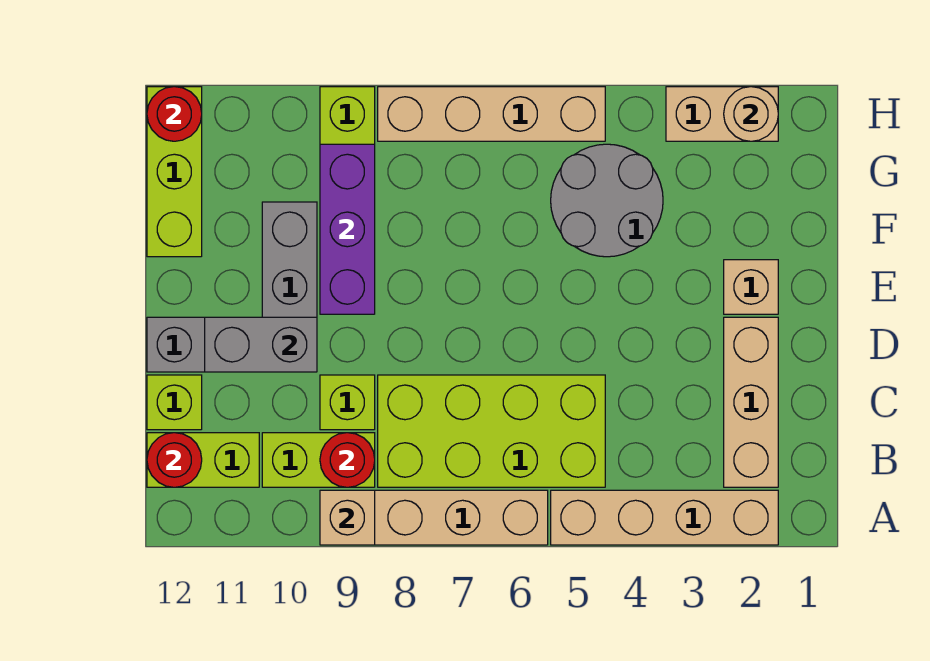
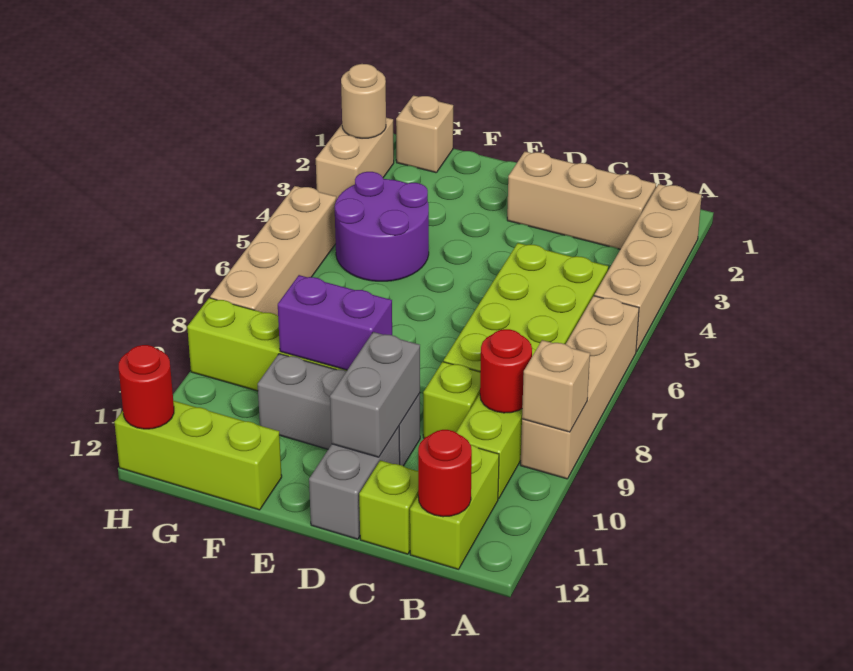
tan 1x1 brick [724,260,778,314] -> tan 1x1 brick moved to [396,95,453,173]
purple 1x3 brick [320,144,375,314] -> purple 1x2 brick [278,275,392,370]
grey 2x2 round brick [551,144,663,257] -> purple 2x2 round brick [335,172,429,281]

